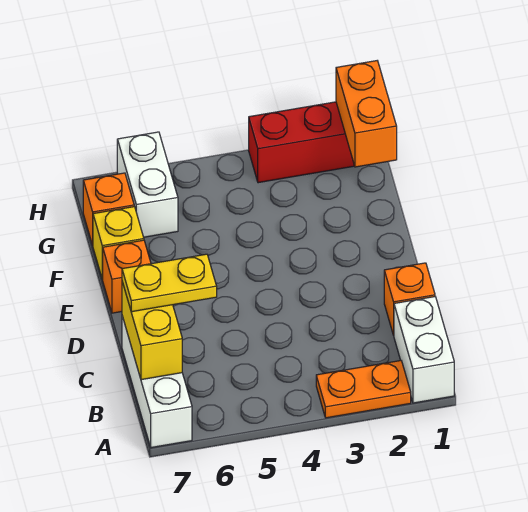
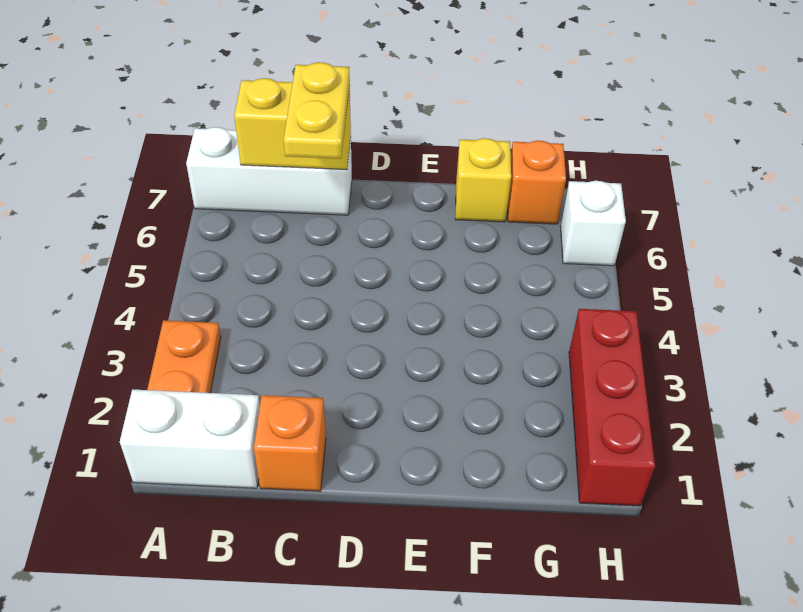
orange 1x1 brick [102,240,151,313] -> none
orange 1x2 brick [336,61,397,167] -> none
white 1x2 brick [117,132,178,237] -> white 1x1 brick [560,181,626,266]

